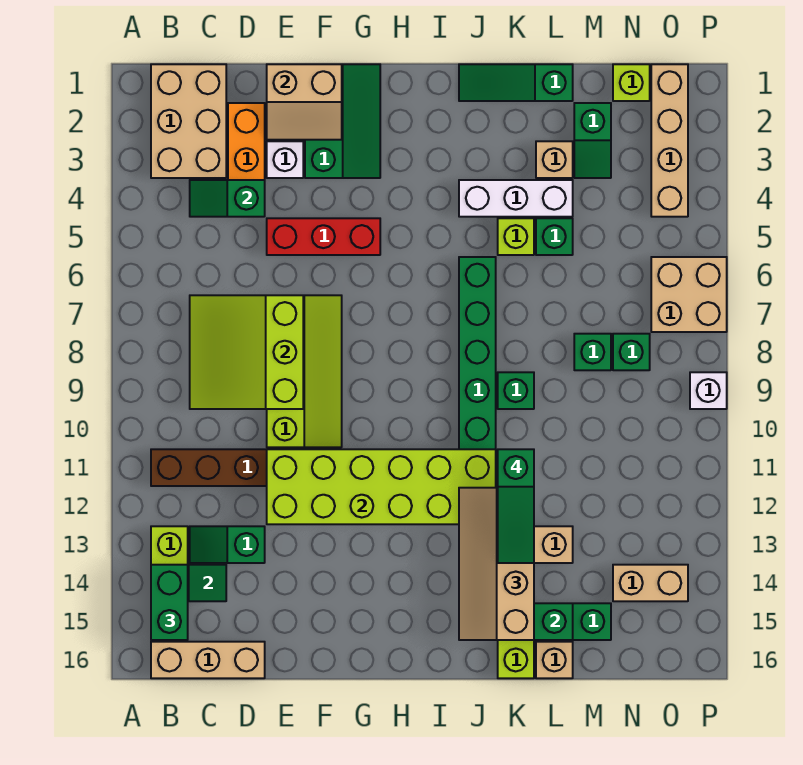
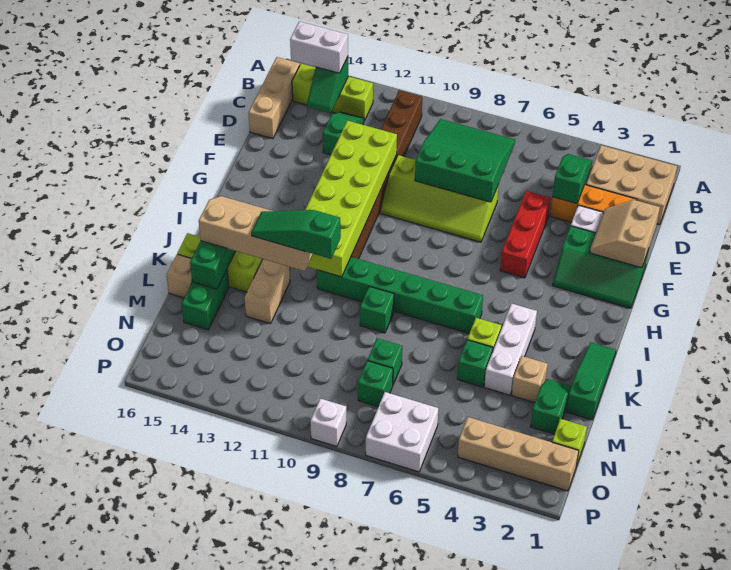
green 1x2 brick [151,565,188,640] -> white 1x2 brick [290,21,348,73]
lime 3x3 slope [190,295,303,409] -> green 3x3 slope [415,119,515,202]
green 1x2 slope [574,103,611,178] -> green 1x2 slope turned to [530,379,572,434]
tan 1x2 brick [613,565,688,601] -> none
tan 2x2 brick [651,257,727,332] -> white 2x2 brick [366,392,438,472]

